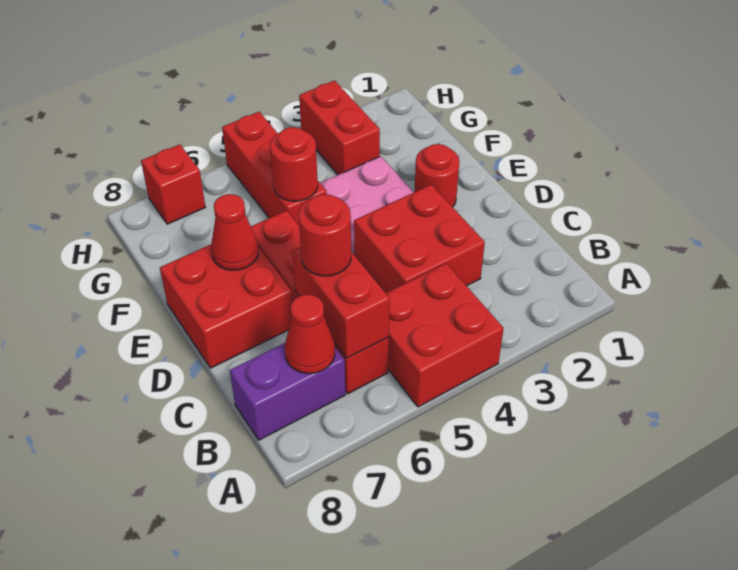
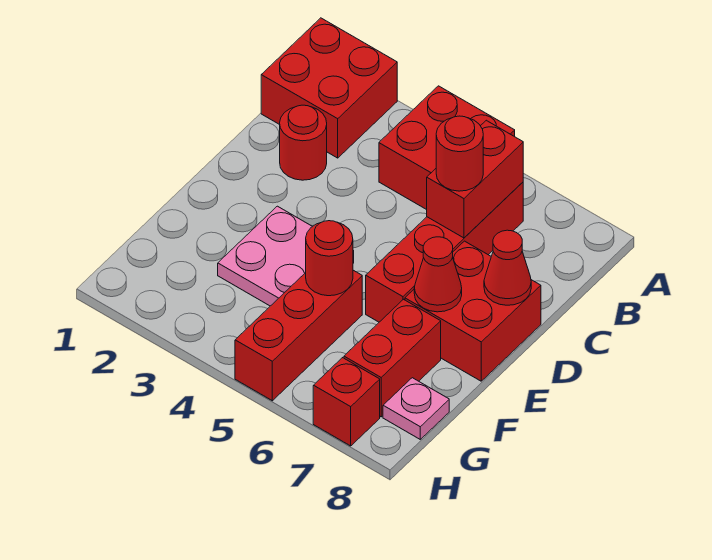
purple 1x2 brick [230,343,345,440] -> none
red 1x1 cone [285,295,335,374] -> red 1x1 cone moved to [484,230,531,305]
red 2x2 brick [354,185,485,293] -> red 2x2 brick moved to [261,18,397,158]
red 1x1 round brick [414,144,459,207] -> red 1x1 round brick moved to [280,105,327,180]
red 1x2 brick [299,81,380,175] -> red 1x2 brick moved to [344,299,441,417]
none -> pink 1x1 plate [383,378,449,439]

